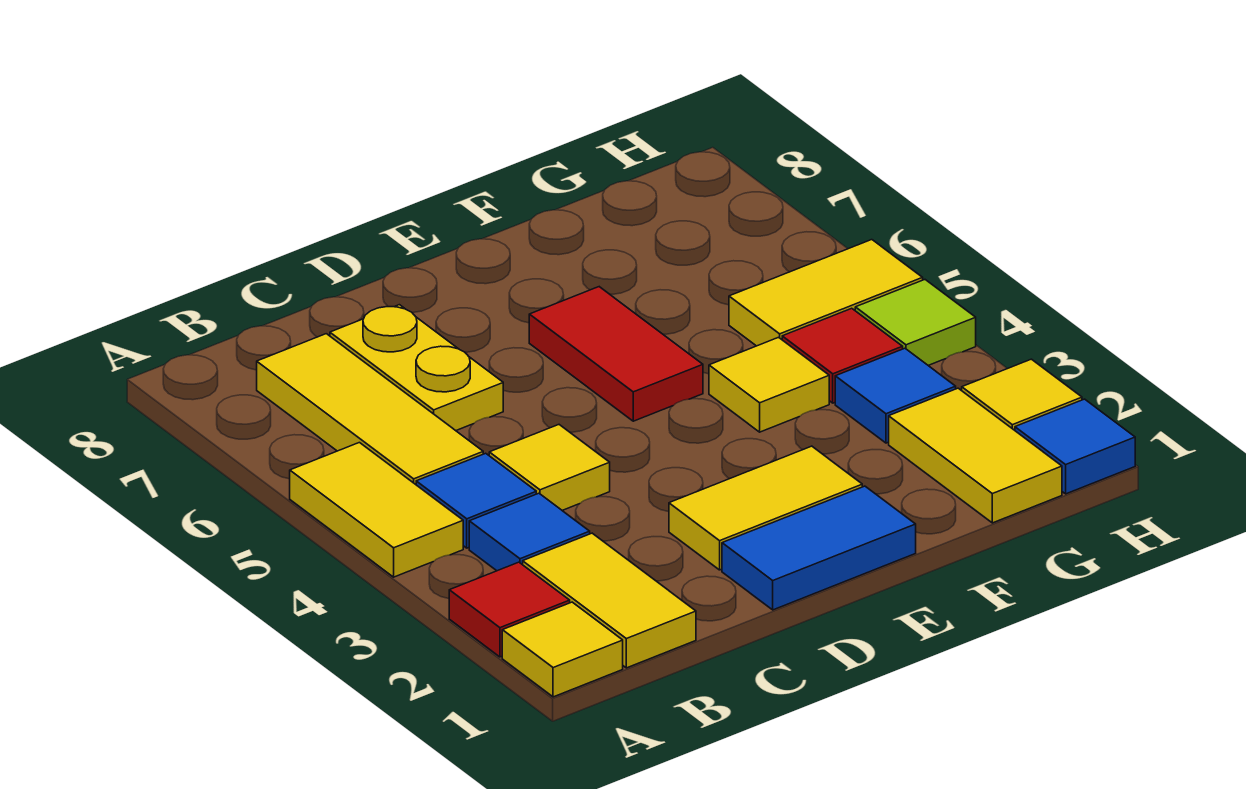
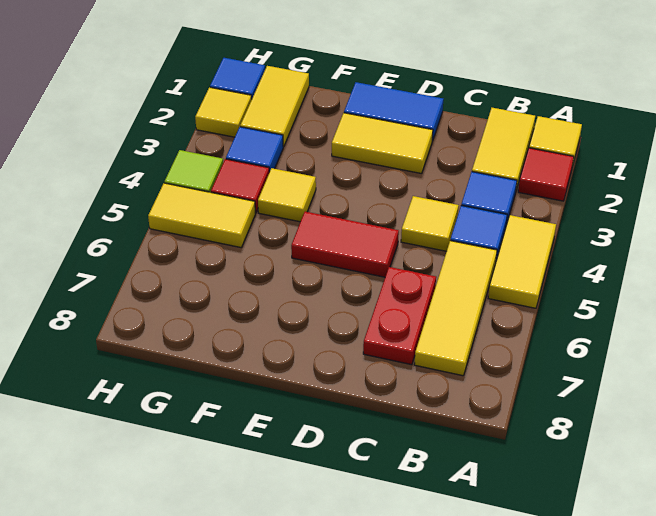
yellow 1x2 plate [330,305,503,431] -> red 1x2 plate [363,267,436,365]
red 1x2 tile [529,287,703,421] -> red 1x2 tile turned to [291,211,399,277]

